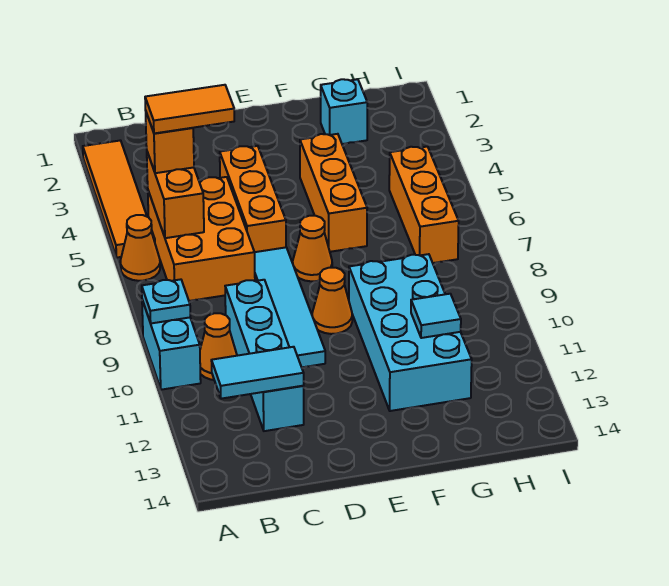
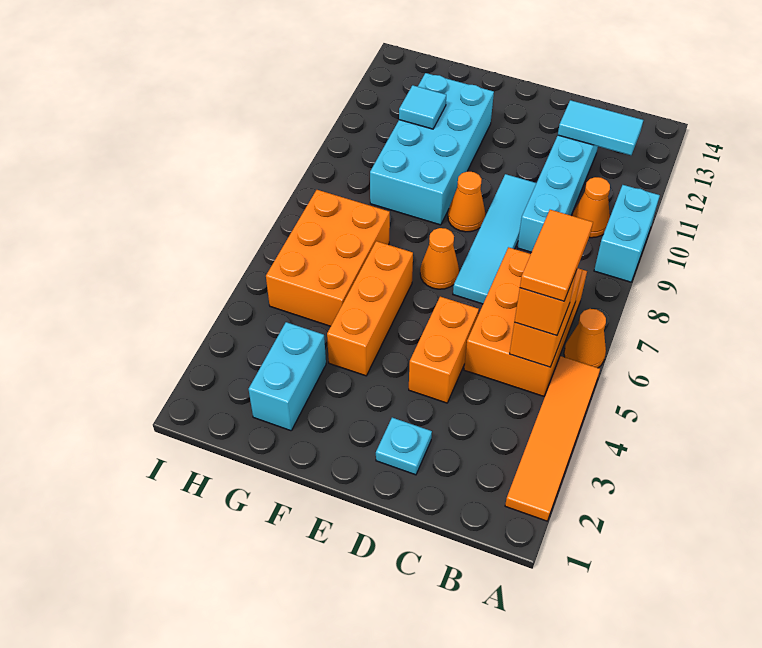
cyan 1x1 plate [142,279,190,323] -> cyan 1x1 plate moved to [376,418,432,475]
orange 1x2 tile [145,85,234,133] -> orange 1x2 tile turned to [520,210,593,301]
orange 1x3 brick [220,146,286,252] -> orange 1x2 brick [409,297,479,403]
cyan 1x1 brick [321,79,367,144] -> cyan 1x2 brick [249,322,326,431]
orange 1x3 brick [389,147,459,263] -> orange 2x3 brick [266,190,390,326]

